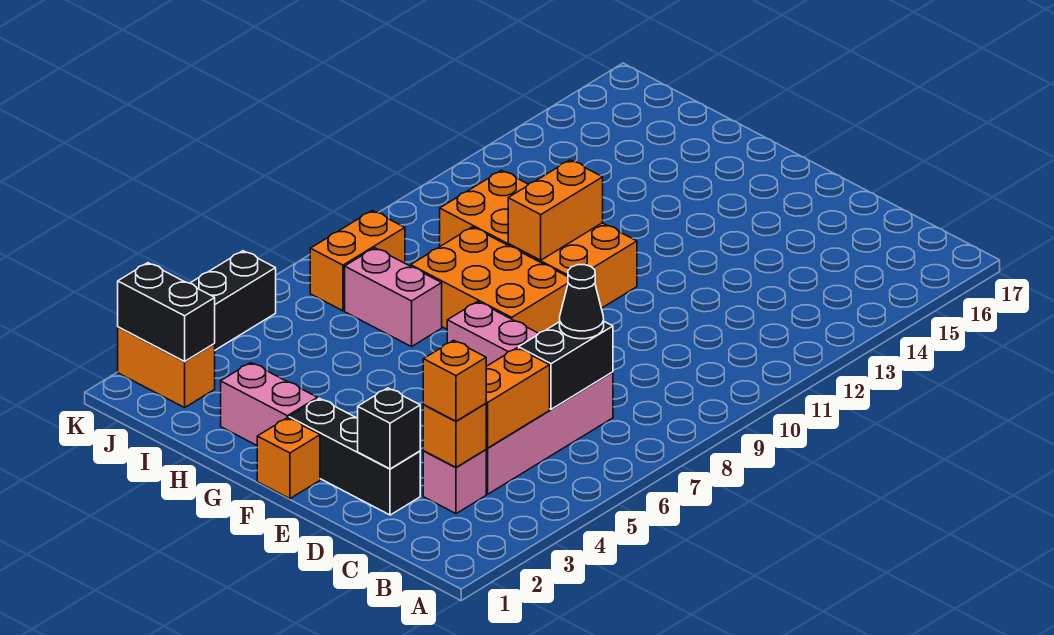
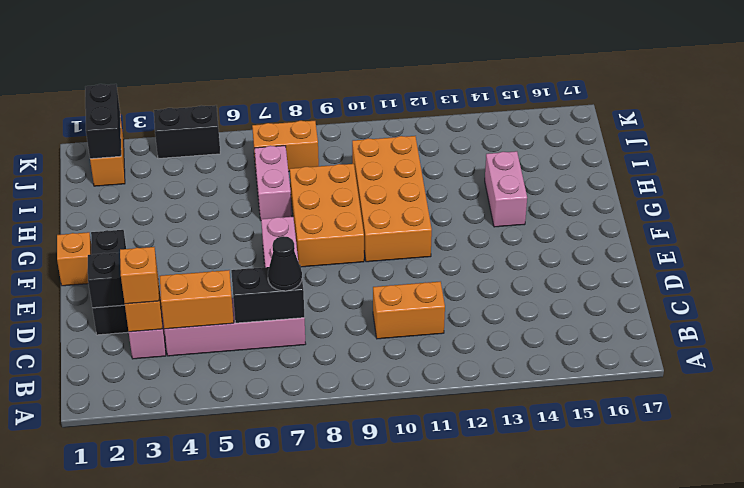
pink 1x2 brick [221,363,318,445] -> pink 1x2 brick moved to [485,151,527,227]
orange 1x2 brick [508,160,603,260] -> orange 1x2 brick moved to [373,282,445,339]

